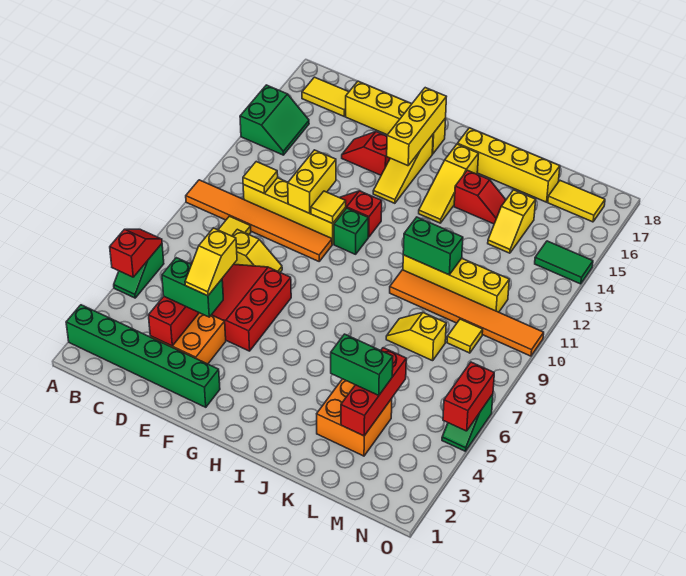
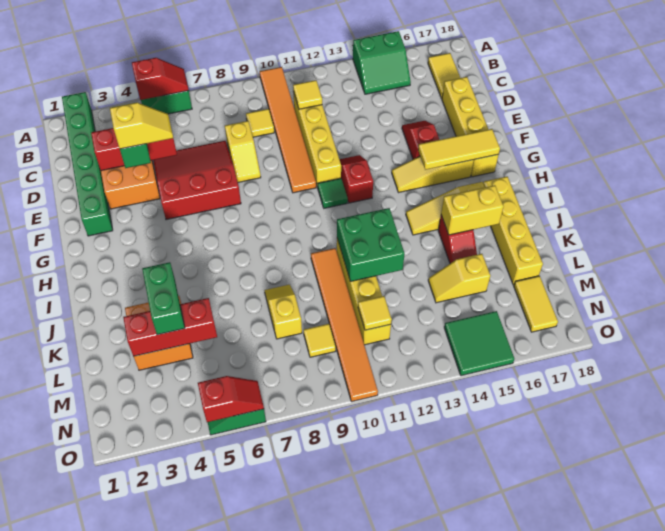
yellow 1x2 slope [185,228,237,296] -> yellow 1x2 slope turned to [110,103,173,149]
yellow 1x2 brick [288,150,336,214] -> yellow 1x2 brick moved to [441,185,504,235]
yellow 1x1 tile [311,191,346,224] -> yellow 1x1 tile moved to [358,296,392,330]
green 1x1 brick [334,208,368,254] -> green 1x1 tile [318,178,348,208]
yellow 1x3 brick [387,88,446,166] -> yellow 1x3 tile [418,129,500,170]
green 1x2 brick [403,217,463,275] -> green 2x2 brick [337,208,405,282]
green 1x2 tile [535,241,593,284] -> green 2x2 tile [444,311,514,376]
red 1x2 brick [443,362,494,431] -> red 1x2 slope [198,376,264,422]

